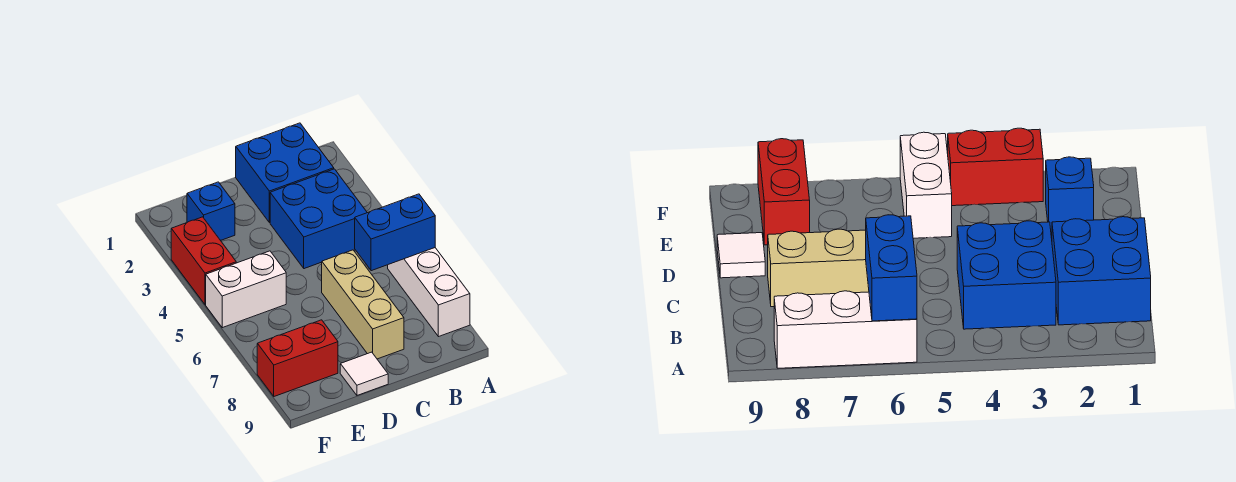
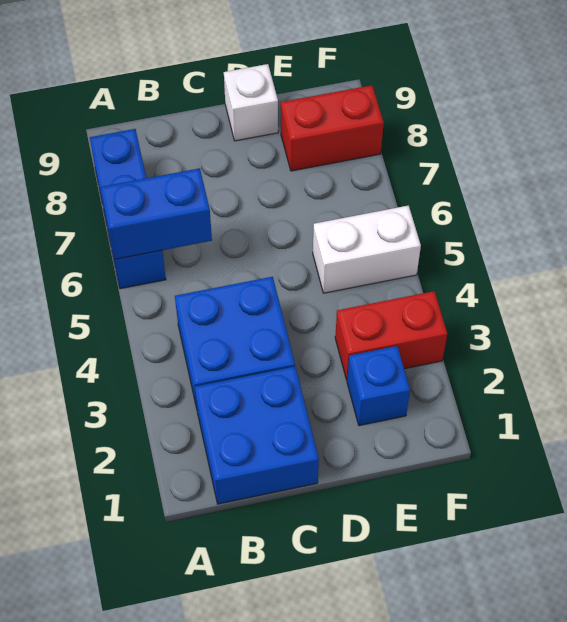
white 1x3 brick [388,248,470,337] -> blue 1x3 brick [90,129,166,289]
tan 1x3 brick [322,250,404,359] -> none
white 1x1 tile [340,352,388,395] -> white 1x1 brick [224,64,278,141]
red 1x2 brick [171,217,236,305] -> red 1x2 brick turned to [335,291,447,380]

